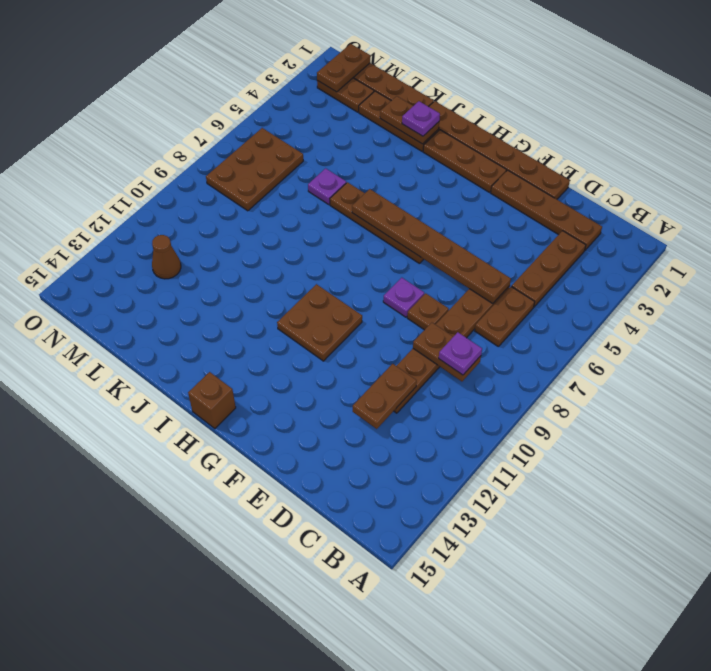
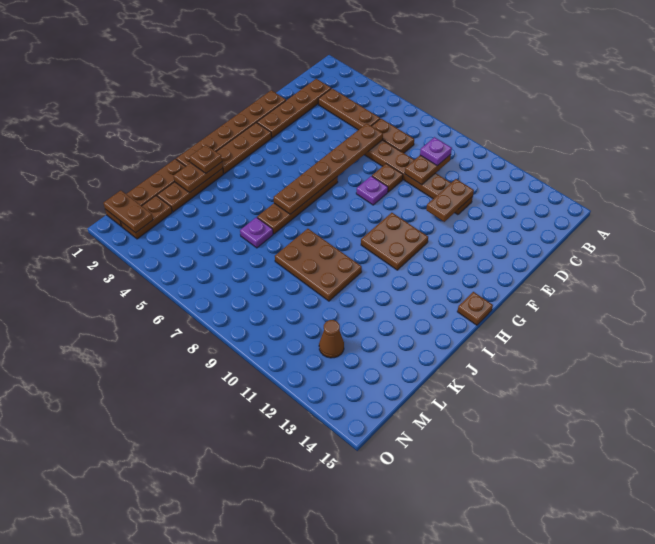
brown 1x2 plate [353,364,417,429] -> brown 1x2 plate turned to [426,179,474,222]
brown 1x1 brick [188,372,236,428] -> brown 1x1 plate [457,292,493,325]
purple 1x1 plate [402,101,440,136] -> brown 1x1 plate [190,145,222,173]
brown 2x3 plate [206,128,303,211] -> brown 2x3 plate moved to [275,229,362,301]

